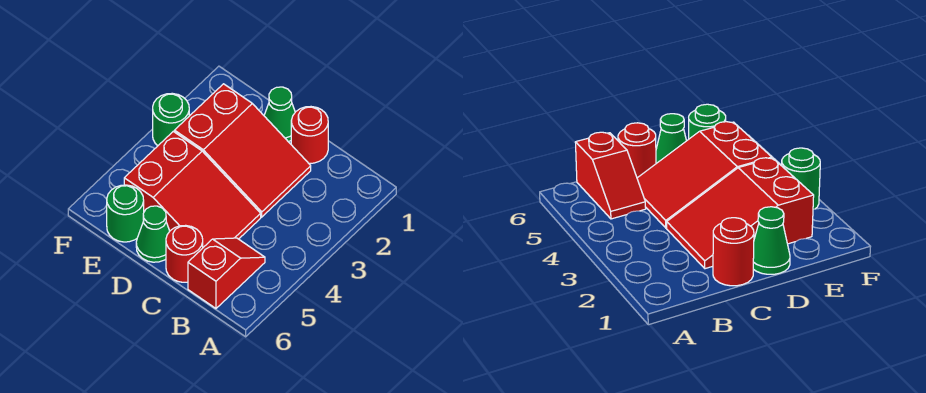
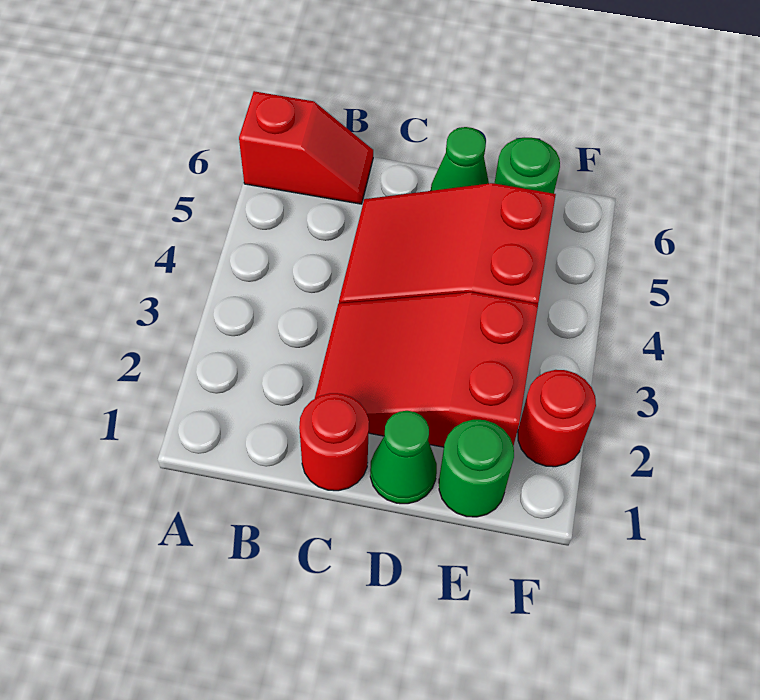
red 1x2 slope [188,238,265,308] -> red 1x2 slope turned to [239,91,373,204]
red 1x1 round brick [166,225,203,282] -> red 1x1 round brick moved to [518,370,596,467]
green 1x1 round brick [153,93,189,146] -> green 1x1 round brick moved to [439,420,514,517]

